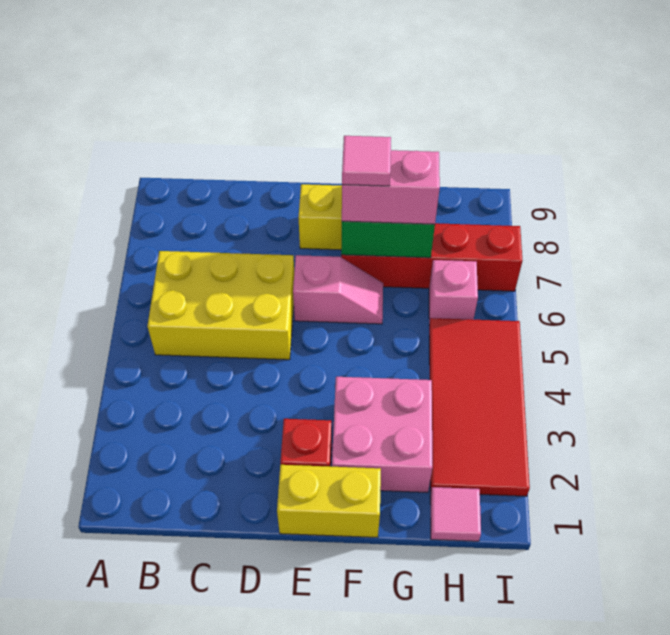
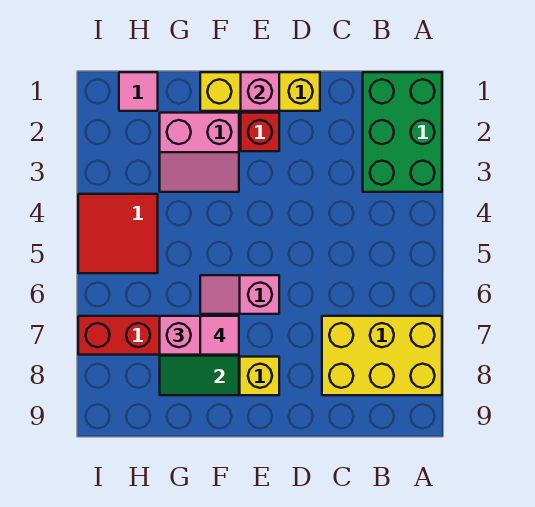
none -> green 2x3 brick [363,72,442,192]
yellow 2x3 brick [148,251,294,360] -> yellow 2x3 brick moved to [322,316,442,395]
yellow 1x2 brick [277,465,381,538] -> yellow 1x3 brick [200,72,320,111]
pink 2x2 brick [332,377,432,493] -> pink 2x2 slope [160,113,239,192]
red 2x4 tile [429,318,530,496] -> red 2x2 tile [78,194,158,273]
pink 1x1 brick [429,260,478,325] -> pink 1x1 brick moved to [241,72,279,111]

